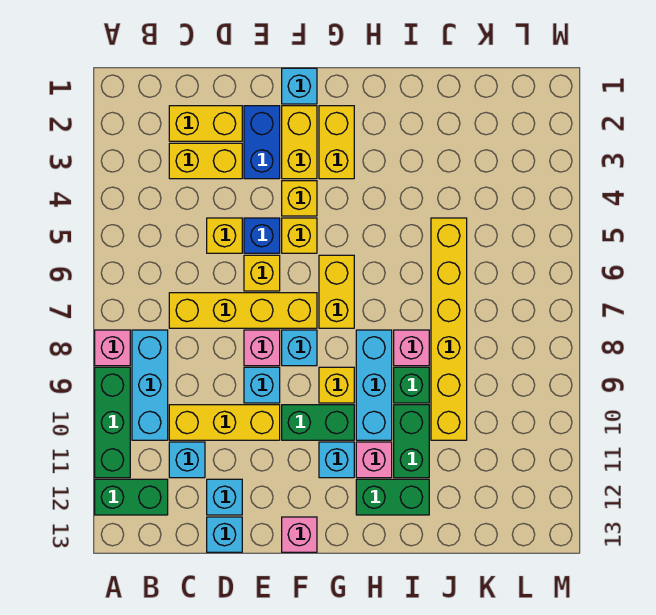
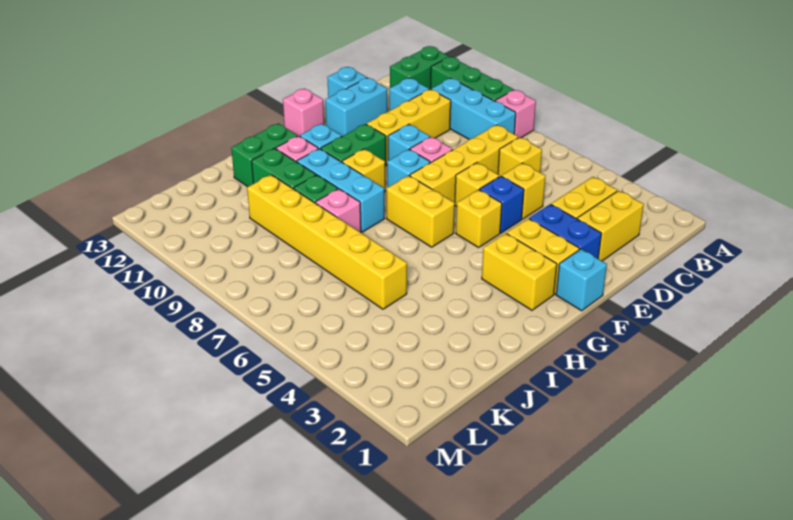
cyan 1x1 brick [207,479,242,515] -> cyan 1x2 brick [325,78,387,136]
yellow 1x1 brick [282,181,317,216] -> yellow 1x1 brick moved to [498,137,542,176]

